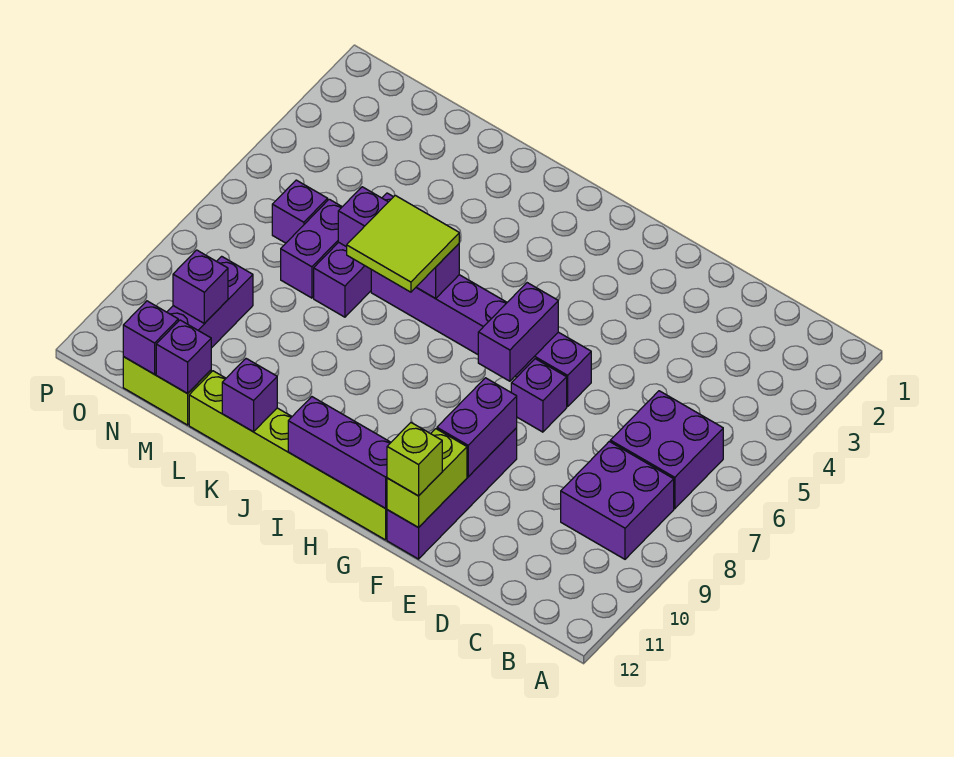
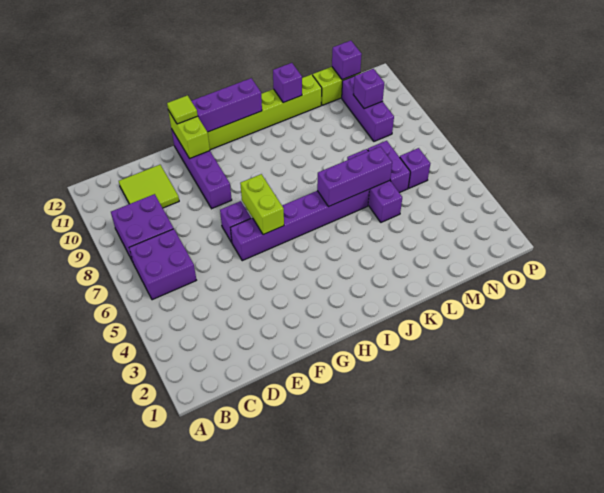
purple 1x2 brick [437,378,517,477] -> none
lime 1x1 brick [387,423,442,496] -> lime 1x1 tile [167,95,198,124]
purple 1x2 brick [478,283,558,381] -> lime 1x2 brick [240,174,284,235]
lime 2x2 tile [347,195,459,292] -> lime 2x2 tile moved to [119,165,179,208]
purple 1x1 brick [156,320,211,394] -> none

